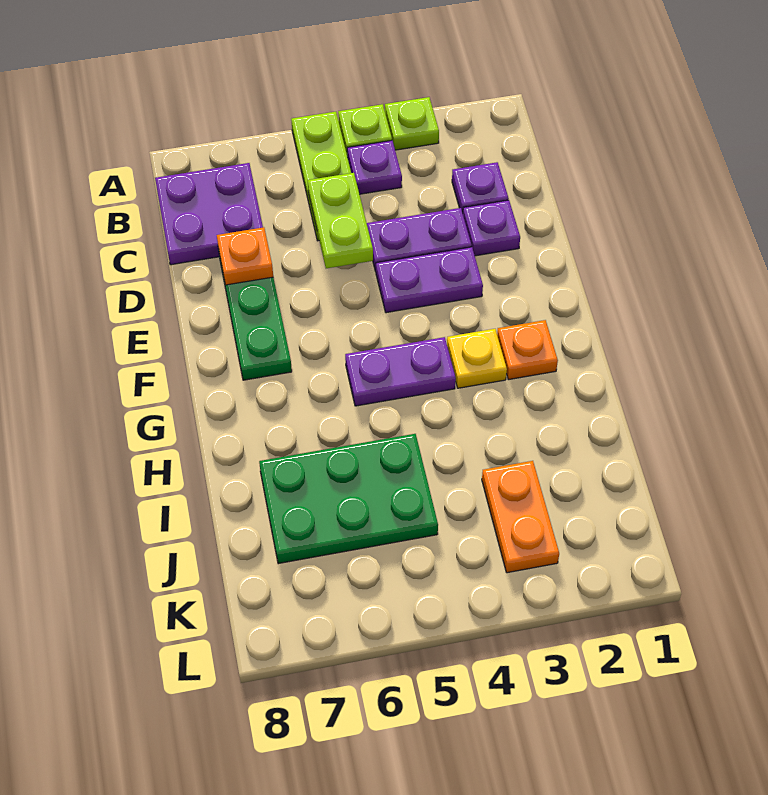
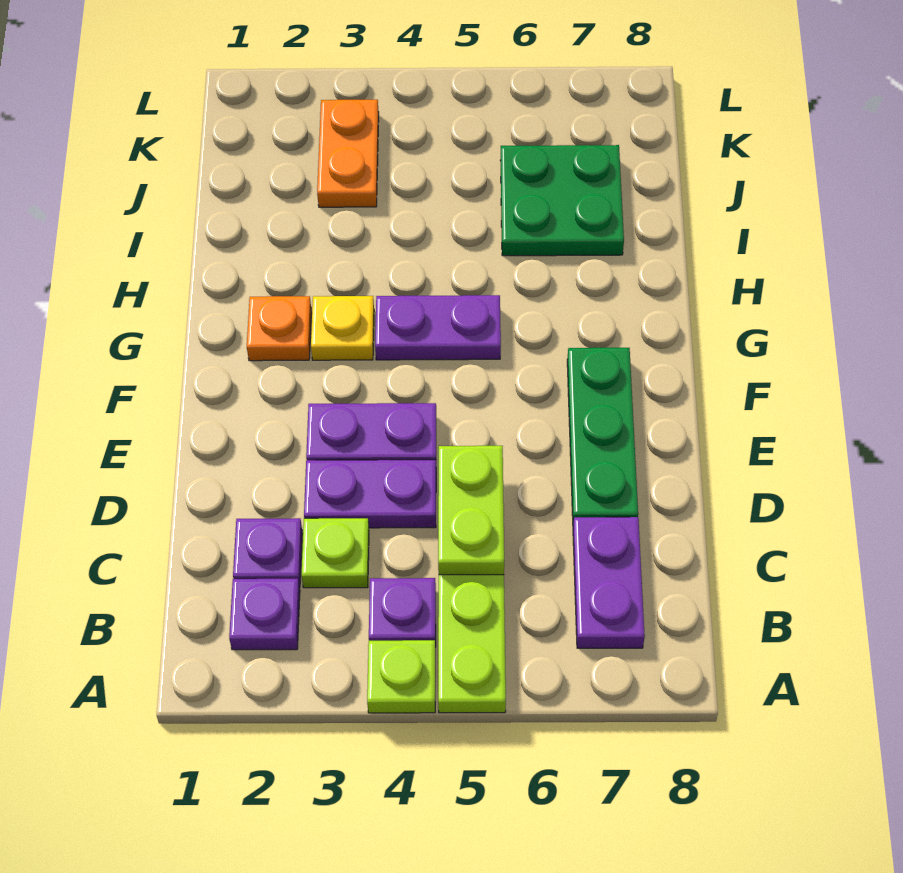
lime 1x1 plate [385,97,439,150] -> lime 1x1 plate moved to [301,518,369,588]
purple 2x2 plate [155,163,263,265] -> purple 1x2 plate [573,517,645,648]
purple 1x1 plate [463,200,520,256] -> purple 1x1 plate moved to [229,579,300,650]
orange 1x1 plate [217,227,273,285] -> none
green 2x3 plate [259,434,438,564] -> green 2x2 plate [500,145,624,256]

